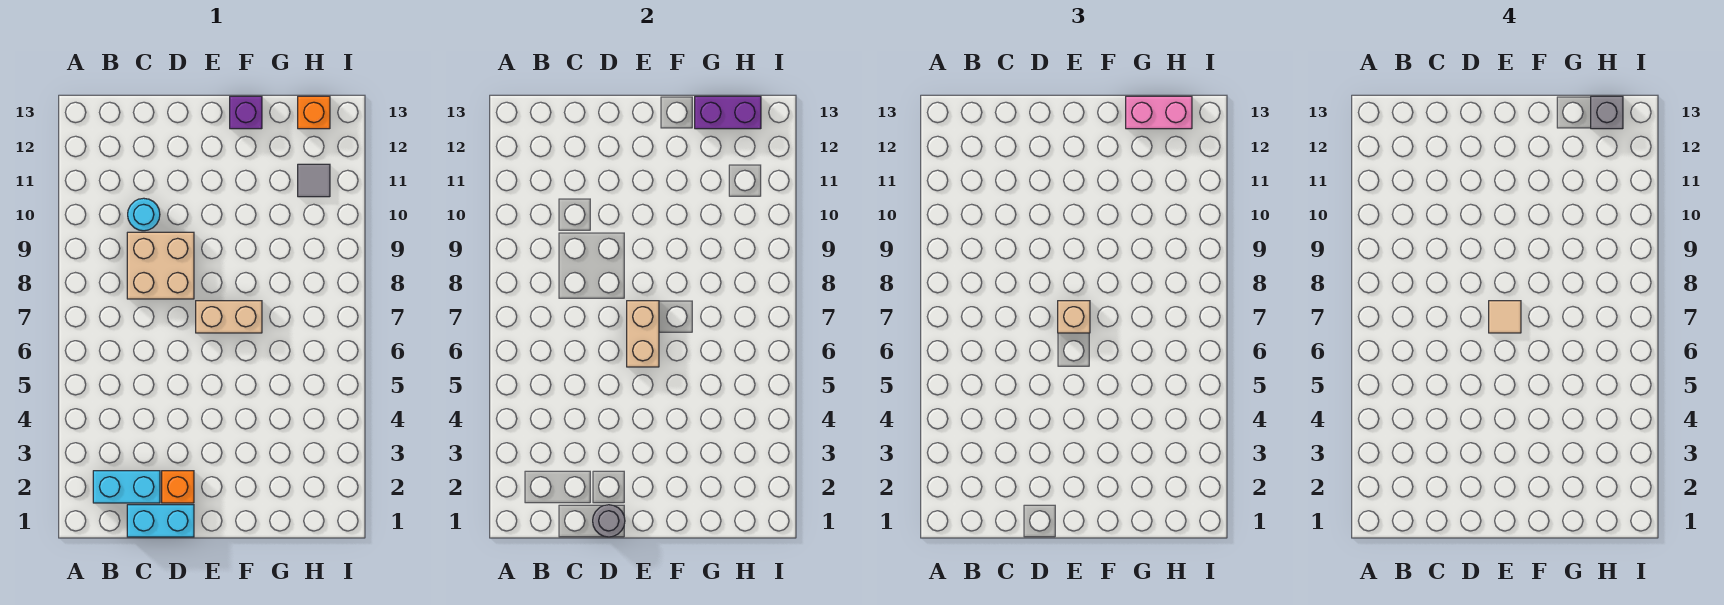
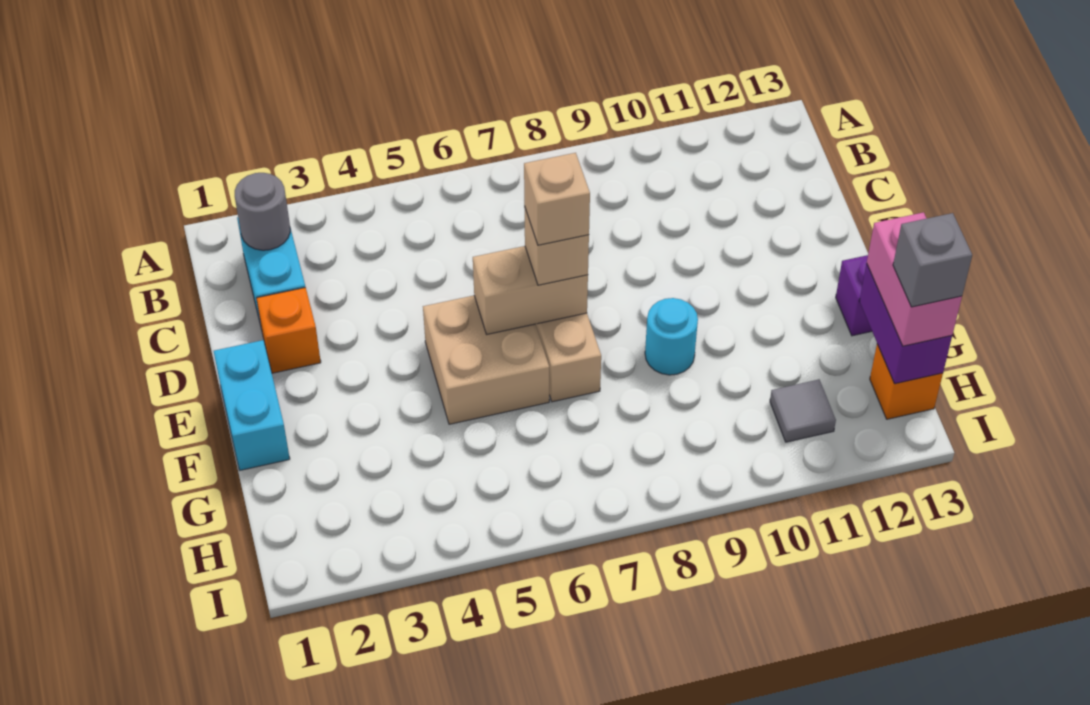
cyan 1x2 brick [127,505,194,537] -> cyan 1x2 brick moved to [214,340,290,470]
tan 2x2 brick [127,232,194,299] -> tan 2x2 brick moved to [423,296,549,424]
cyan 1x1 round brick [128,198,160,231] -> cyan 1x1 round brick moved to [645,298,698,375]
grey 1x1 round brick [593,505,625,537] -> grey 1x1 round brick moved to [235,173,290,250]
tan 1x1 tile [1489,301,1521,333] -> tan 1x1 brick [524,153,590,245]

